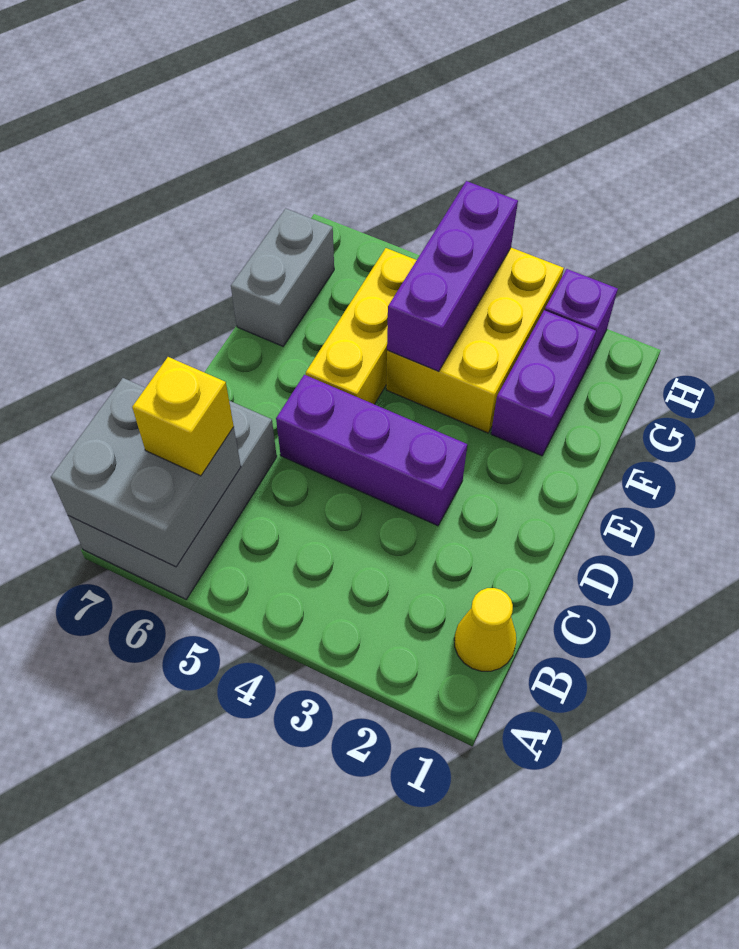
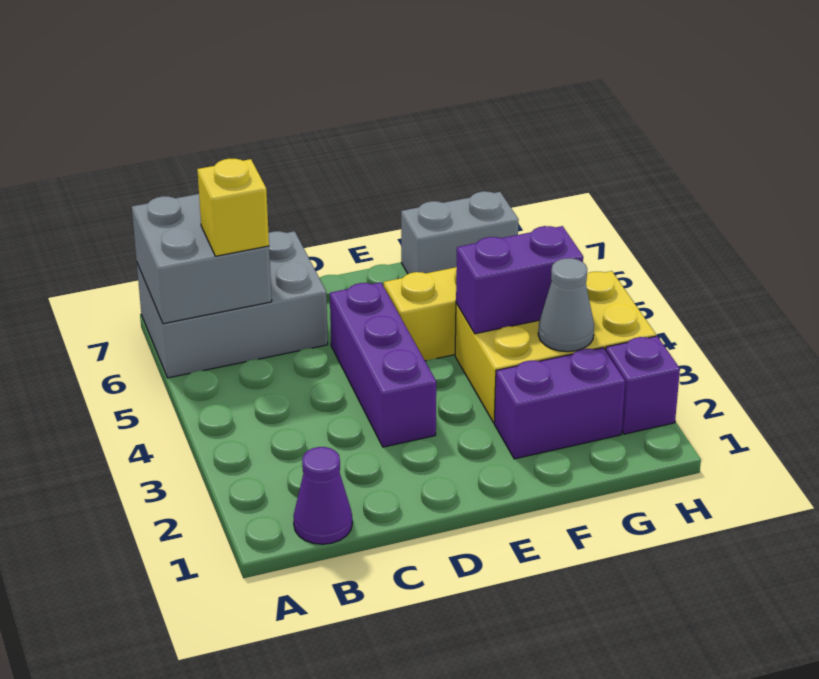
yellow 1x1 cone [454,588,516,671] -> purple 1x1 cone [293,447,352,544]
purple 1x3 brick [387,181,518,371] -> purple 1x2 brick [456,226,583,334]
none -> grey 1x1 cone [538,258,594,352]

